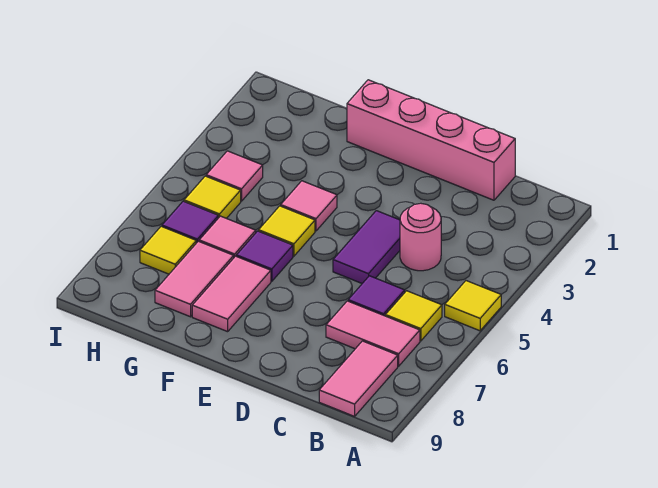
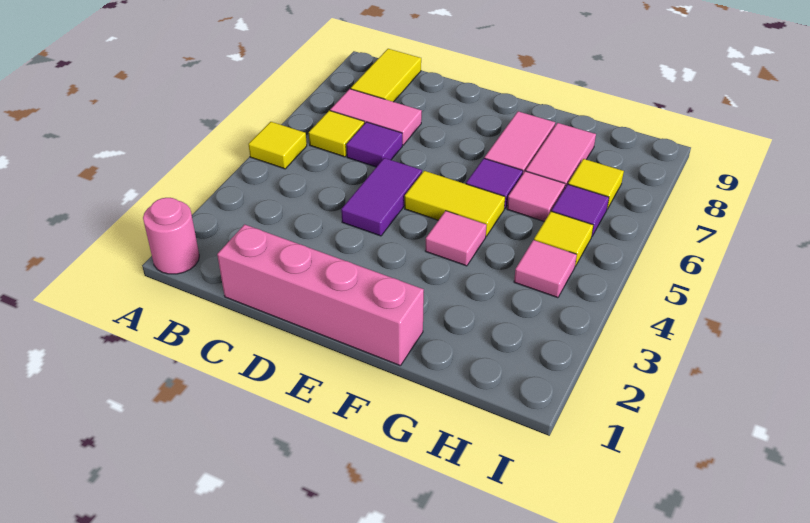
pink 1x2 tile [319,341,398,416] -> yellow 1x2 tile [351,49,421,102]
pink 1x1 round brick [400,203,441,271] -> pink 1x1 round brick moved to [143,198,199,274]
yellow 1x1 tile [259,206,315,256] -> yellow 1x2 tile [405,171,505,236]

